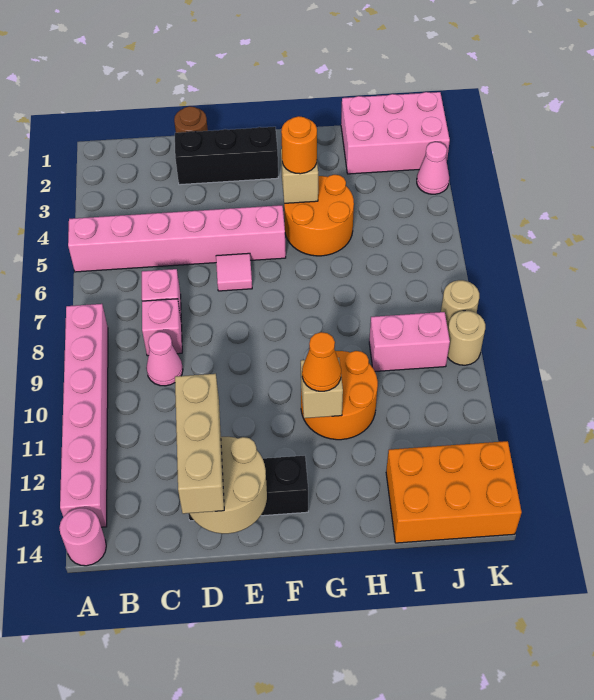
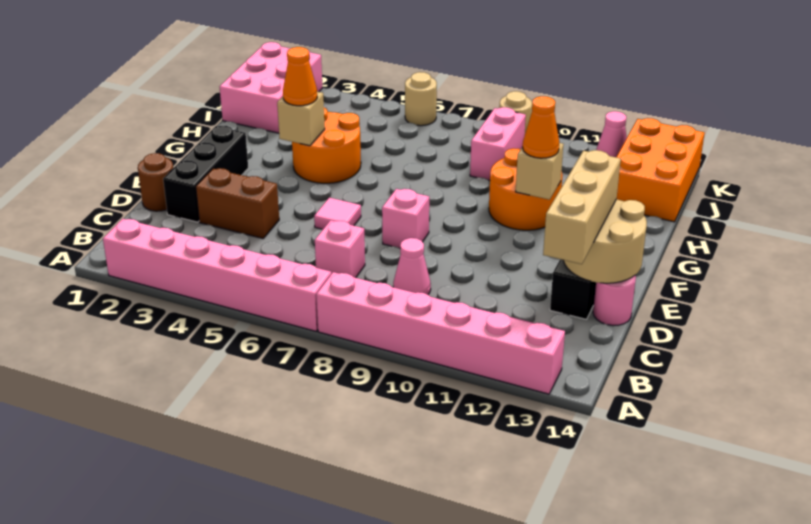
pink 1x6 brick [68,205,286,272] -> pink 1x6 brick turned to [103,219,331,331]
pink 1x1 round brick [59,508,106,566] -> pink 1x1 round brick moved to [593,275,636,326]
pink 1x1 brick [142,299,182,356] -> pink 1x1 brick moved to [382,189,429,248]
none -> brown 1x2 brick [196,168,279,238]
tan 1x3 brick [175,374,224,514] -> tan 1x3 brick turned to [543,150,621,264]
orange 1x1 round brick [281,116,317,174] -> orange 1x1 cone [283,47,317,106]
pink 1x1 cone [417,142,449,194] -> pink 1x1 cone moved to [596,111,627,157]
tan 1x1 round brick [441,280,479,328] -> tan 1x1 round brick moved to [405,72,437,126]

